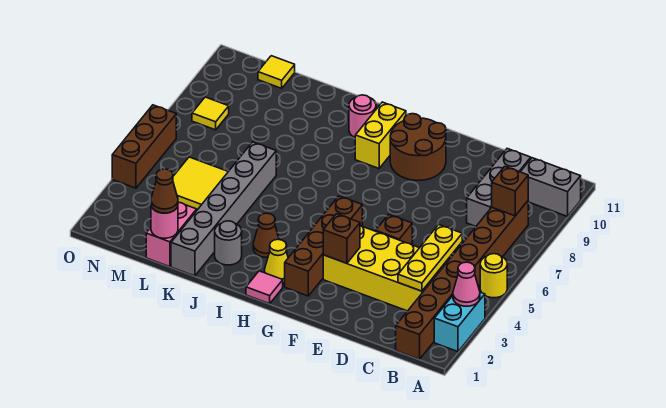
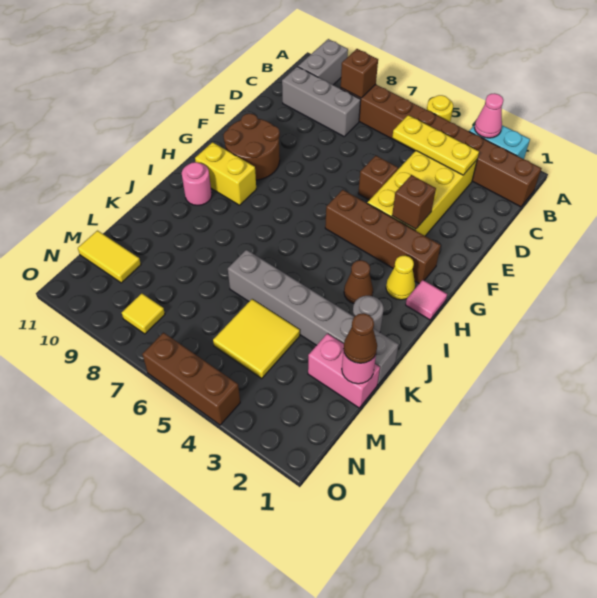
yellow 1x1 tile [258,56,295,88] -> yellow 1x2 tile [78,231,141,283]

